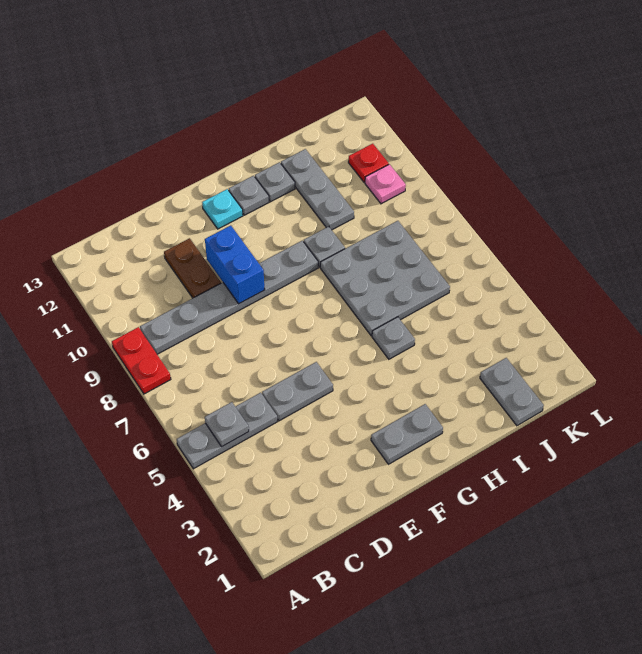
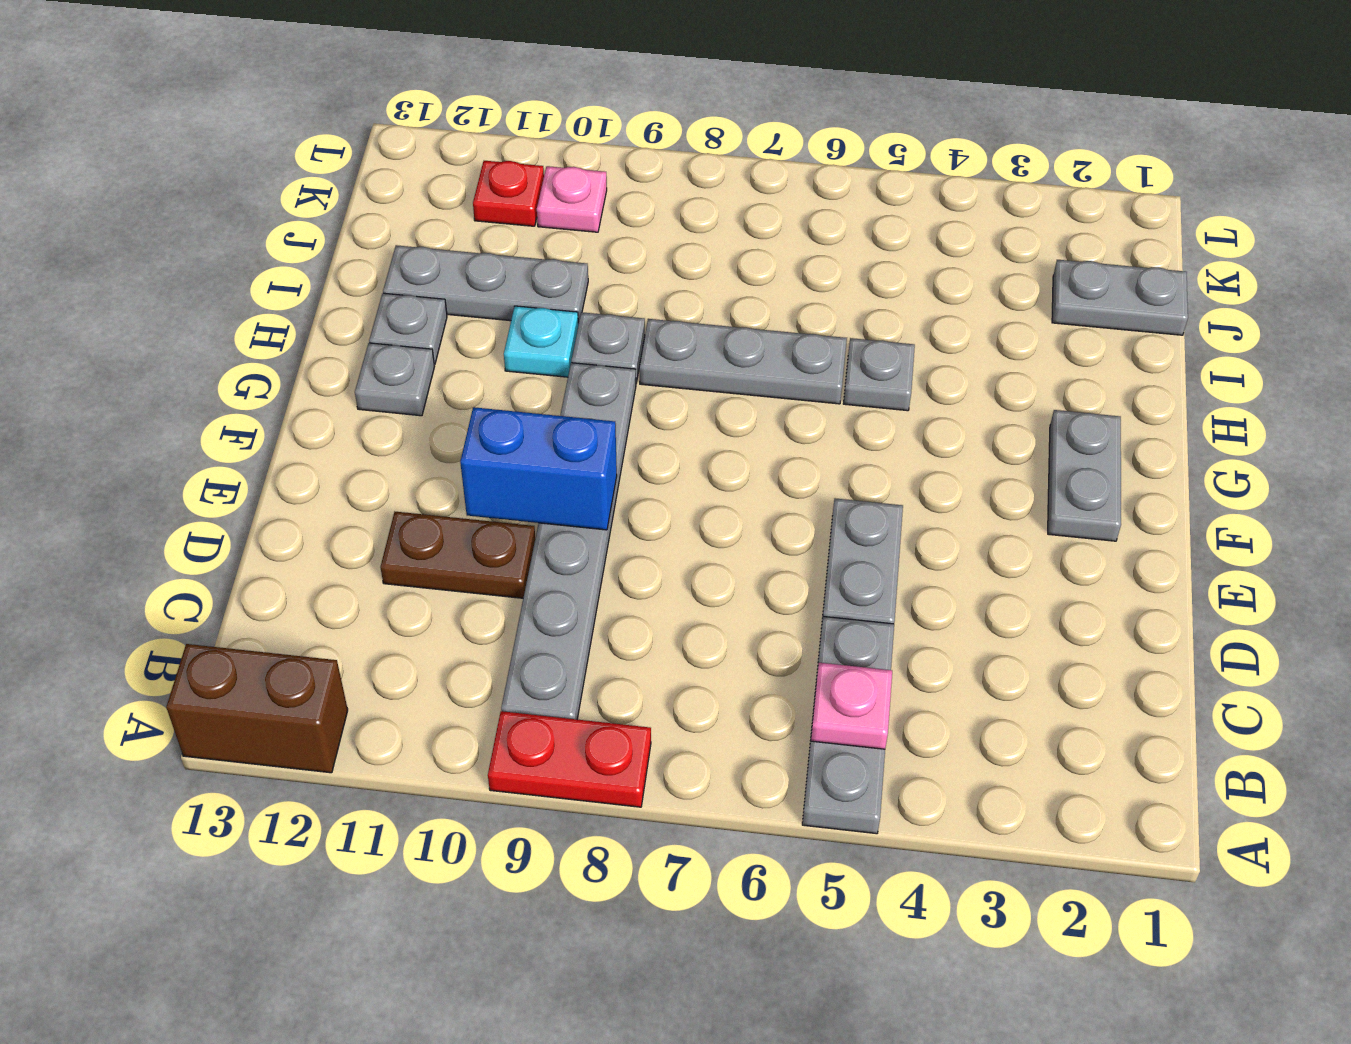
none -> brown 1x2 brick [166,644,348,773]
grey 1x1 plate [205,402,249,447] -> pink 1x1 plate [811,663,892,749]
cyan 1x1 plate [202,189,243,229] -> cyan 1x1 plate moved to [504,306,578,377]
grey 3x3 plate [320,221,450,336] -> grey 1x3 plate [639,319,847,404]

